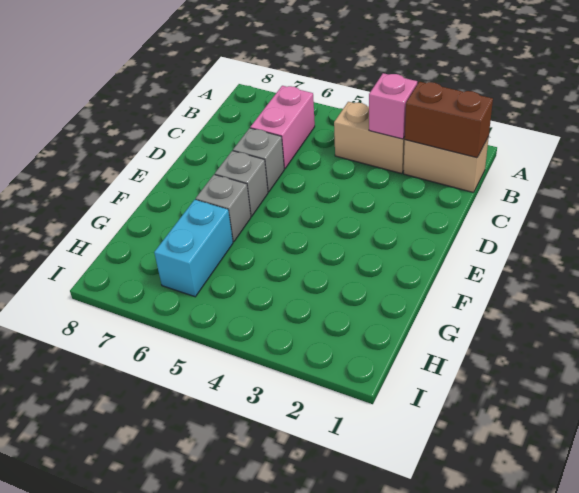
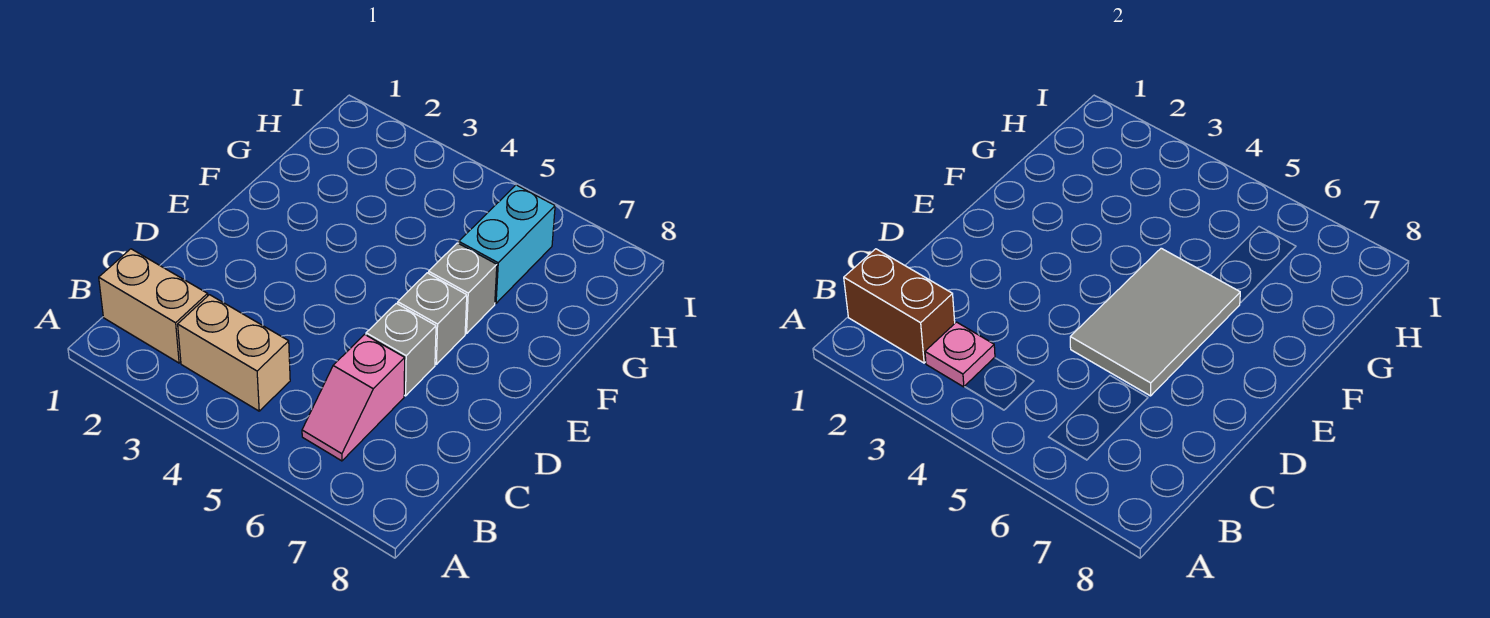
pink 1x1 brick [369,73,417,139] -> pink 1x1 plate [925,322,995,387]
pink 1x2 brick [250,86,315,169] -> pink 1x2 slope [302,334,405,461]
none -> grey 2x3 tile [1070,248,1240,396]

